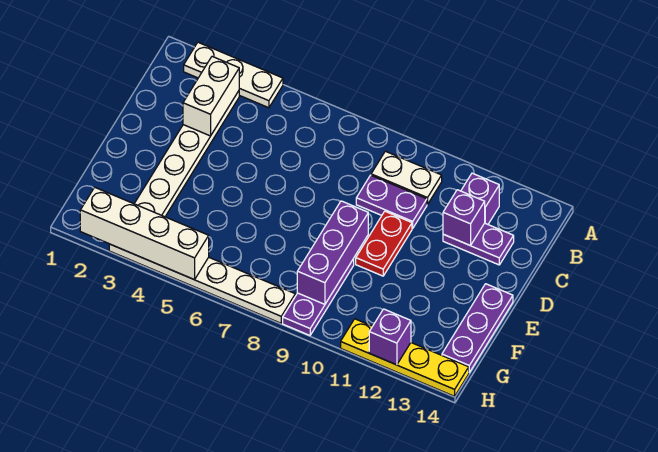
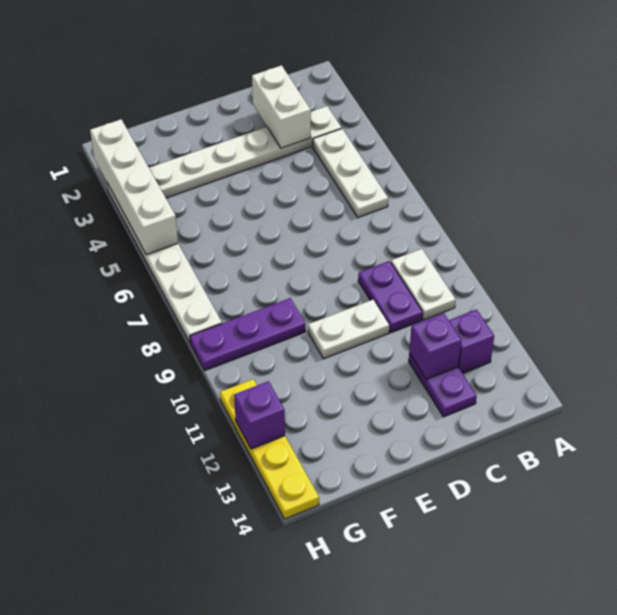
white 1x3 plate [184,42,283,108] -> white 1x3 plate moved to [313,129,388,217]
white 1x2 brick [183,57,239,136] -> white 1x2 brick turned to [252,65,311,148]
red 1x2 plate [356,211,412,276] -> white 1x2 plate [308,299,390,359]
purple 1x3 brick [297,201,368,304] -> none
purple 1x3 plate [442,284,513,372] -> none

